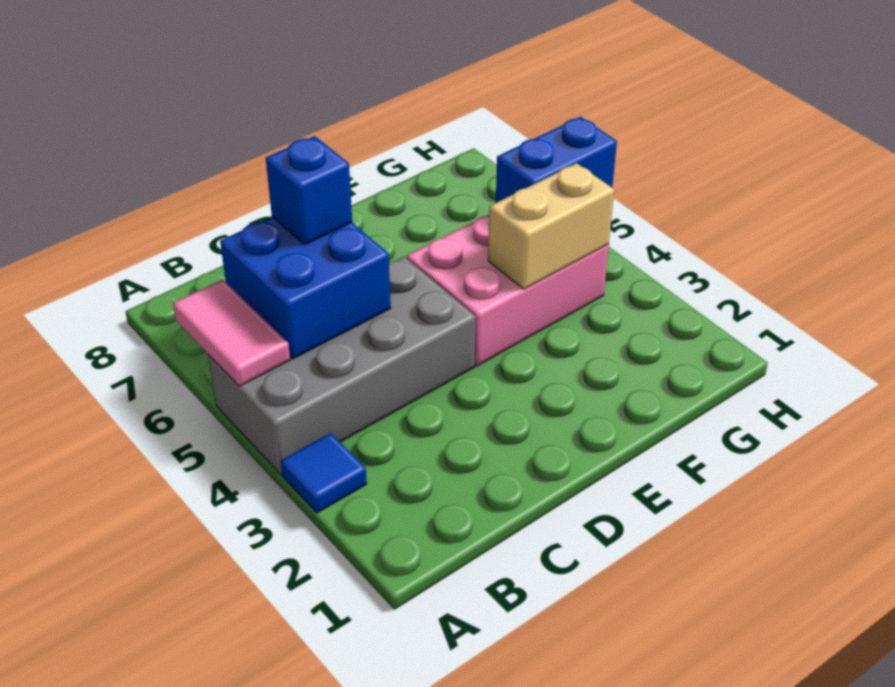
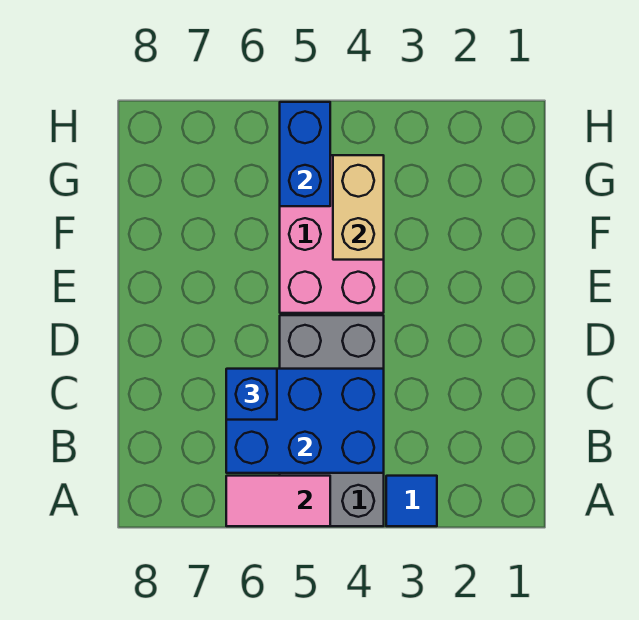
blue 2x2 brick [220,217,391,359] -> blue 2x3 brick [226,369,384,473]

